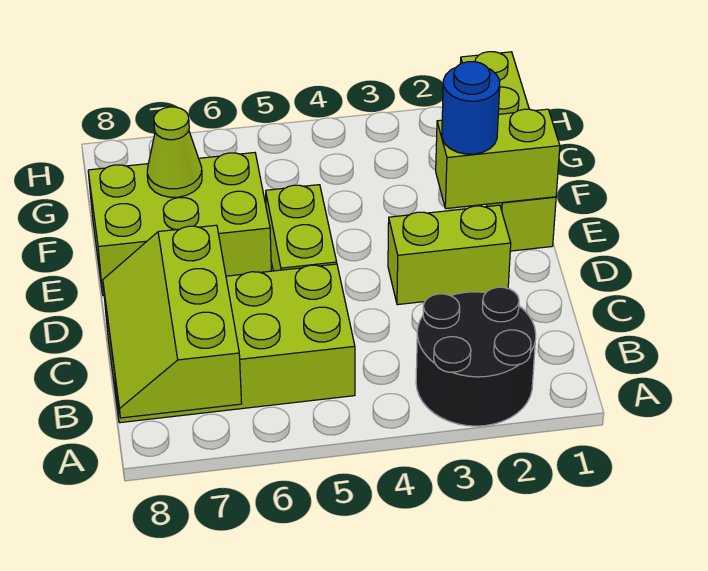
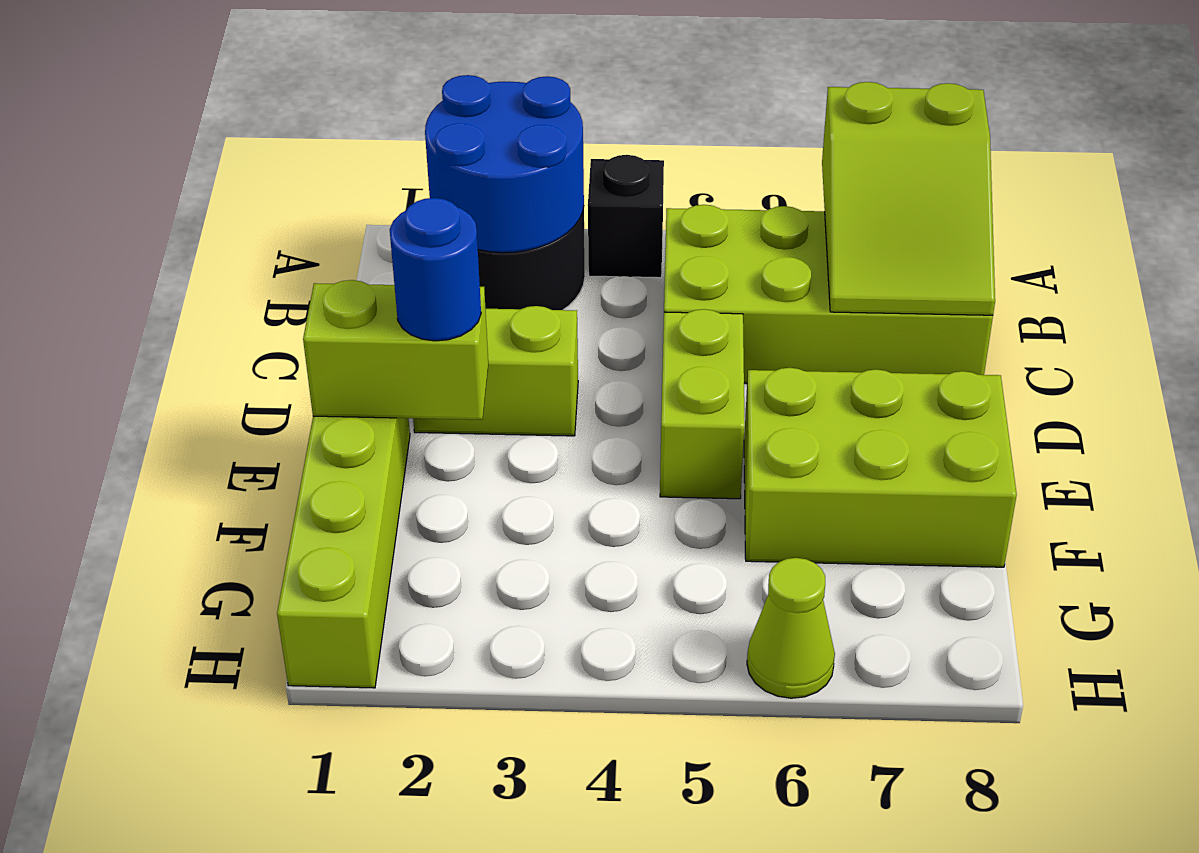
none -> blue 2x2 round brick [425,75,584,253]
none -> black 1x1 brick [588,155,664,278]
lime 2x3 slope [103,225,242,418] -> lime 2x3 slope turned to [822,82,995,315]
lime 1x1 cone [147,107,202,197] -> lime 1x1 cone moved to [747,558,835,698]

